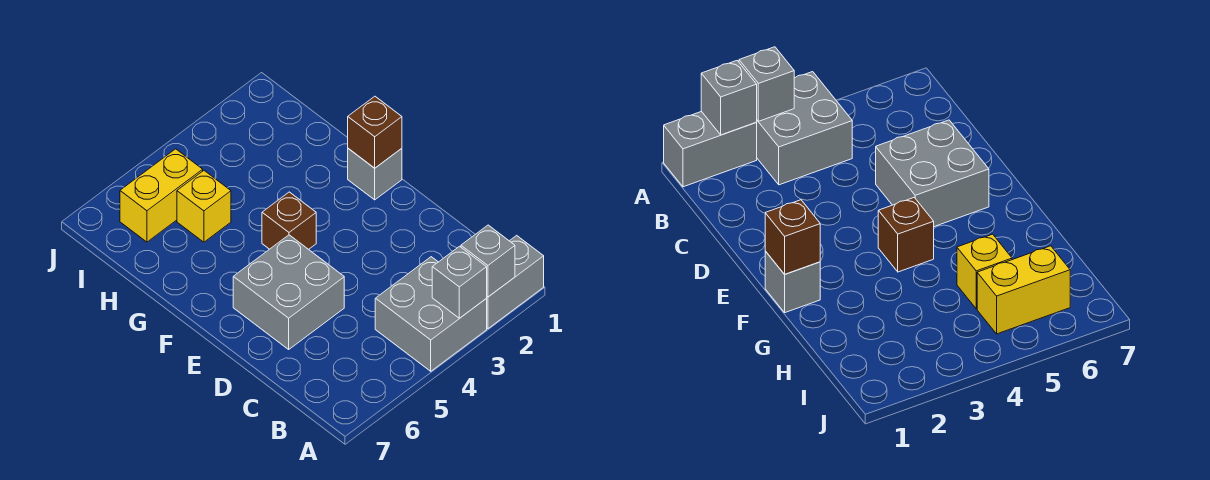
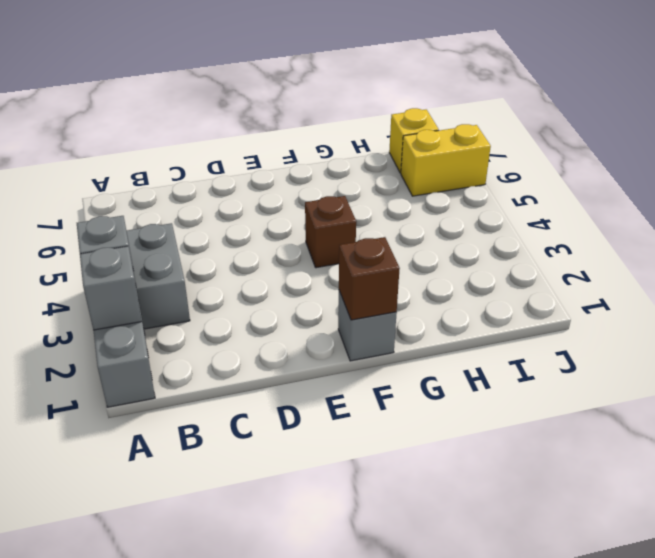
grey 2x2 brick [233,235,344,349] -> none
yellow 1x1 brick [177,171,231,242] -> yellow 1x1 brick moved to [389,108,439,173]
yellow 1x2 brick [120,149,203,242] -> yellow 1x2 brick turned to [401,124,491,196]

